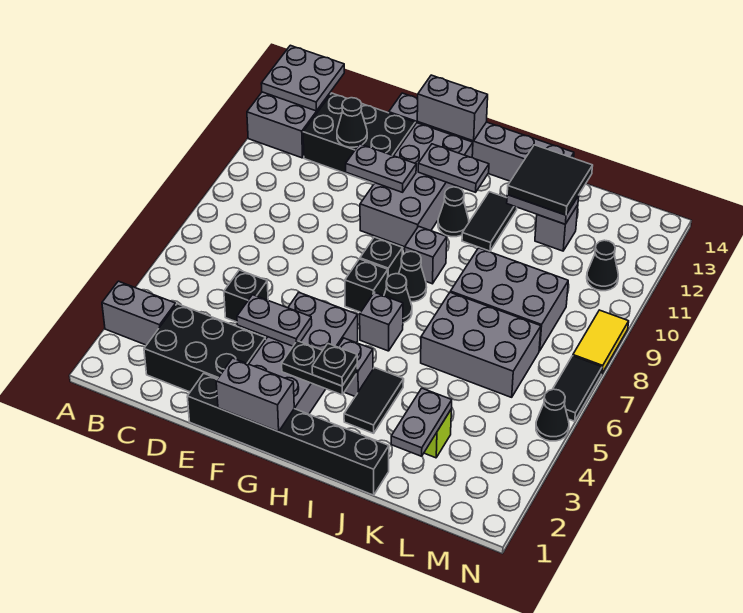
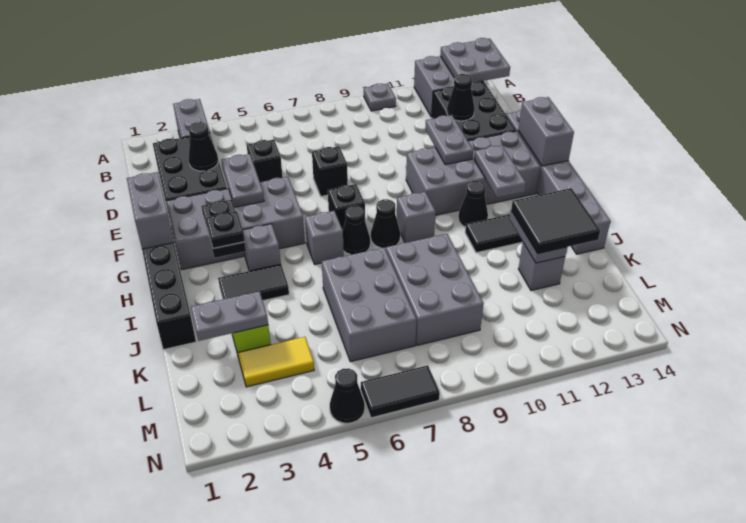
none -> grey 1x1 plate [364,84,396,111]
black 1x1 brick [360,237,402,277] -> black 1x1 brick moved to [312,146,348,196]
black 1x1 cone [587,240,618,291] -> black 1x1 cone moved to [189,122,218,171]
yellow 1x2 tile [573,310,629,374] -> yellow 1x2 tile moved to [238,337,314,387]

